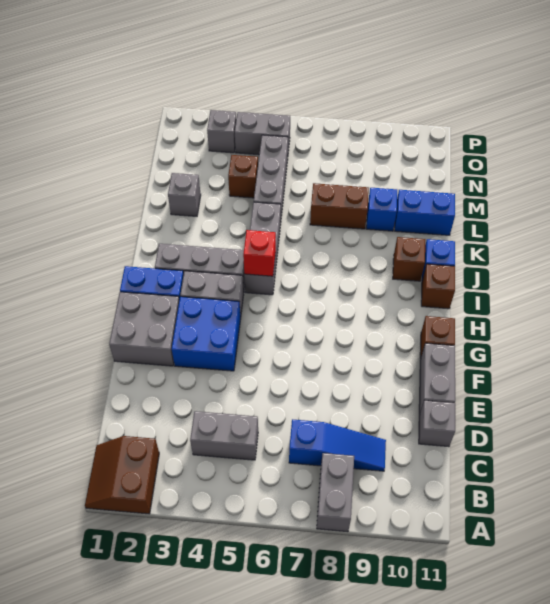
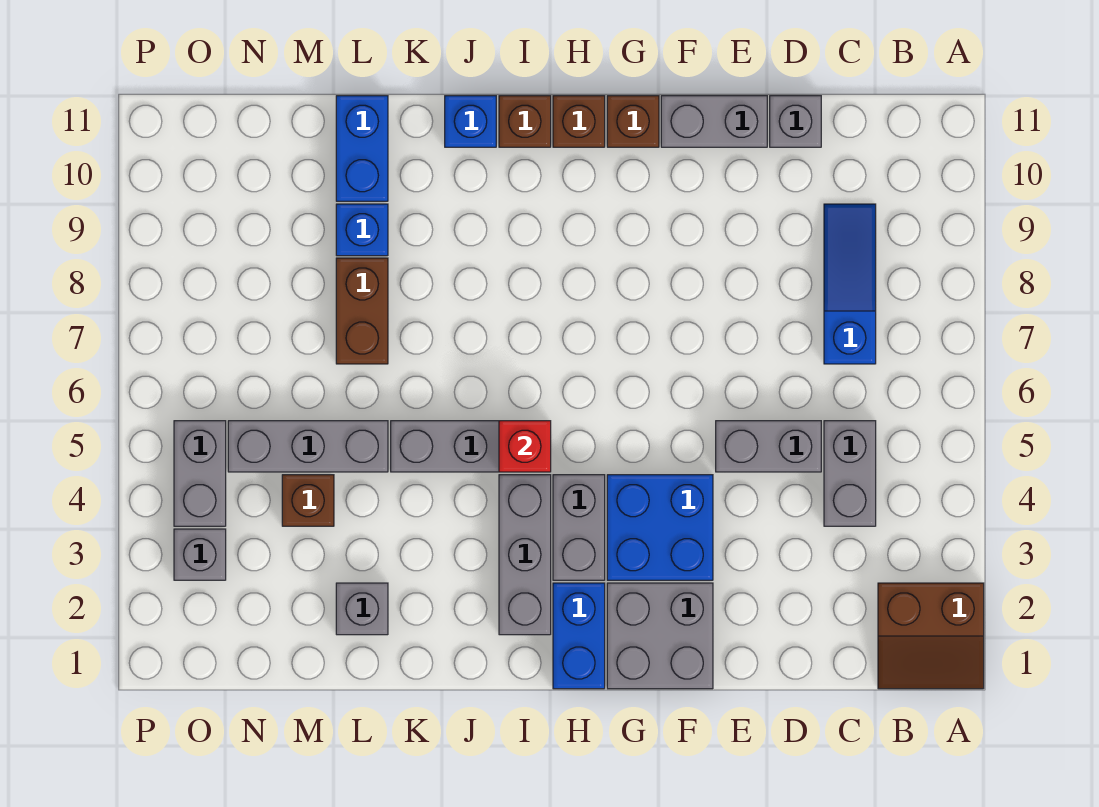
grey 1x2 brick [317,453,354,532] -> grey 1x2 brick moved to [716,421,821,472]
brown 1x1 brick [393,237,425,281] -> brown 1x1 brick moved to [553,96,605,147]

